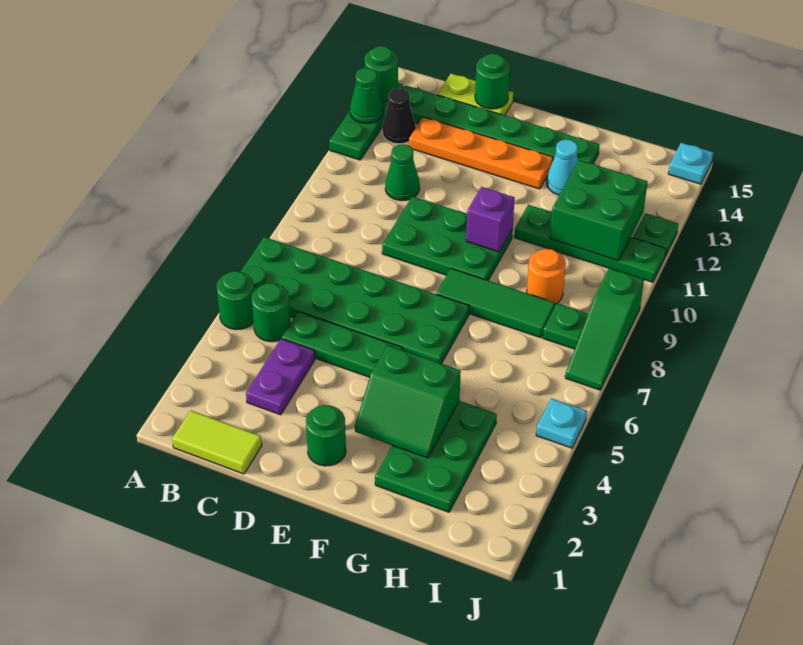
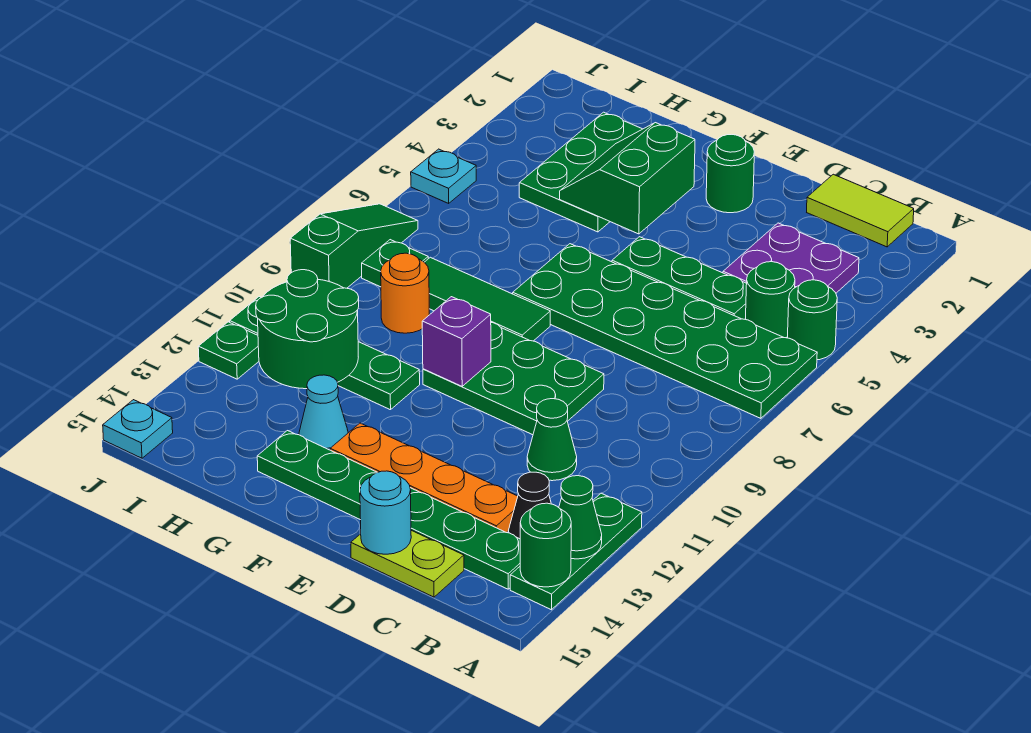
purple 1x2 plate [246,339,315,415] -> purple 2x2 plate [723,223,859,293]
green 1x1 round brick [475,54,510,109] -> cyan 1x1 round brick [360,471,411,554]
green 2x2 slope [355,345,461,458] -> green 2x2 slope turned to [560,123,695,234]
green 2x2 brick [550,160,648,261] -> green 2x2 round brick [256,270,359,389]

